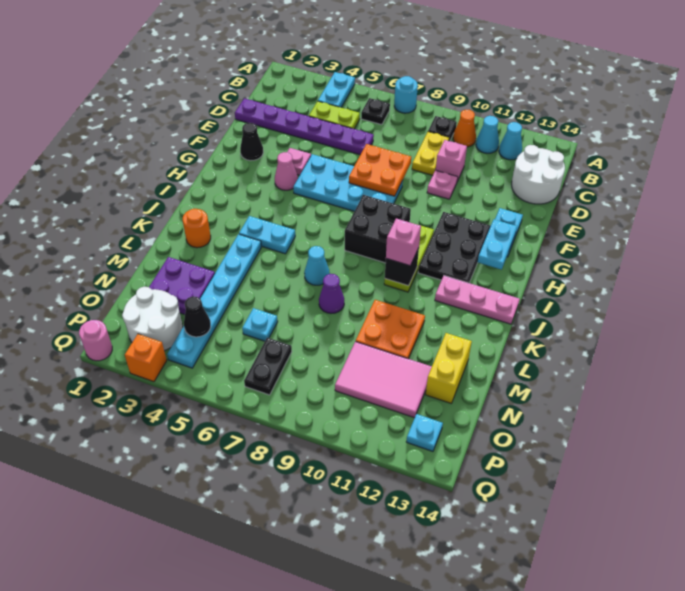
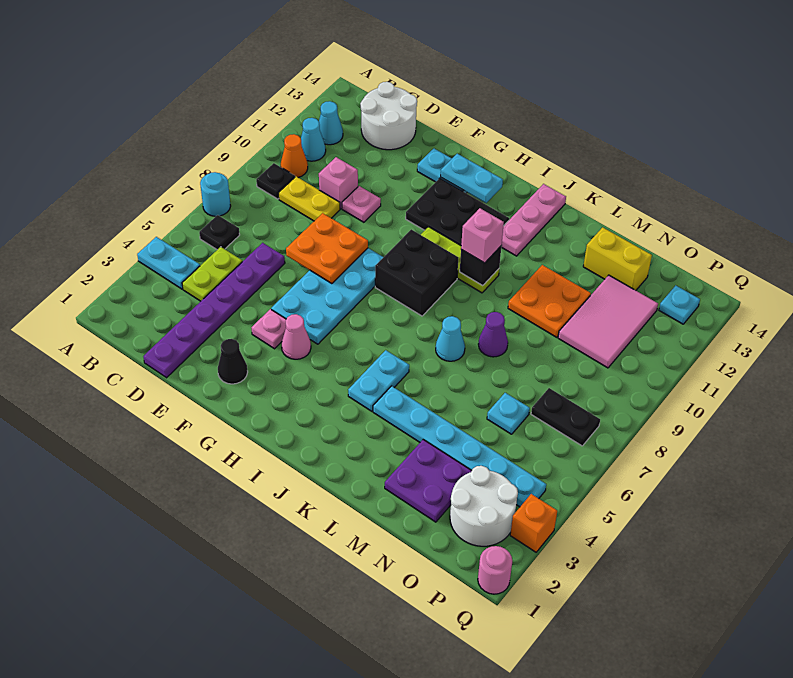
orange 1x1 round brick [183,209,211,248] -> none
black 1x1 cone [184,296,211,337] -> none

